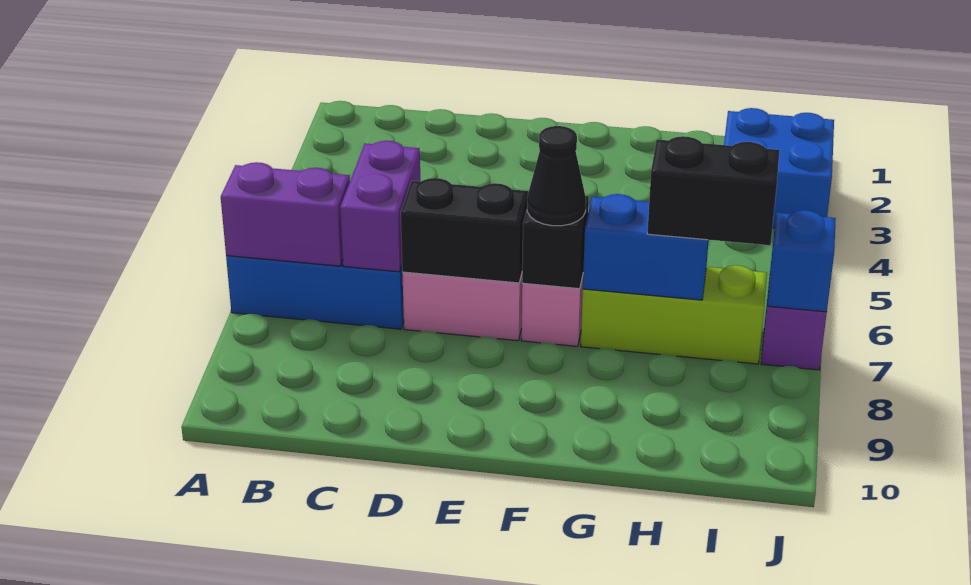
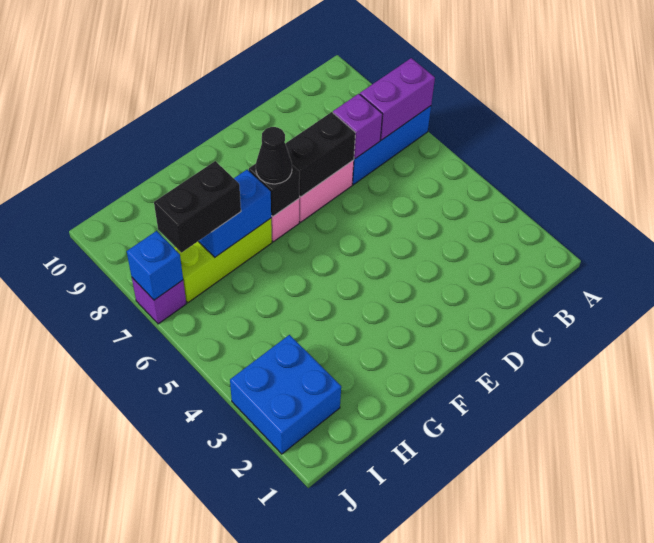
purple 1x2 brick [340,141,420,272] -> purple 1x1 brick [333,94,383,159]

